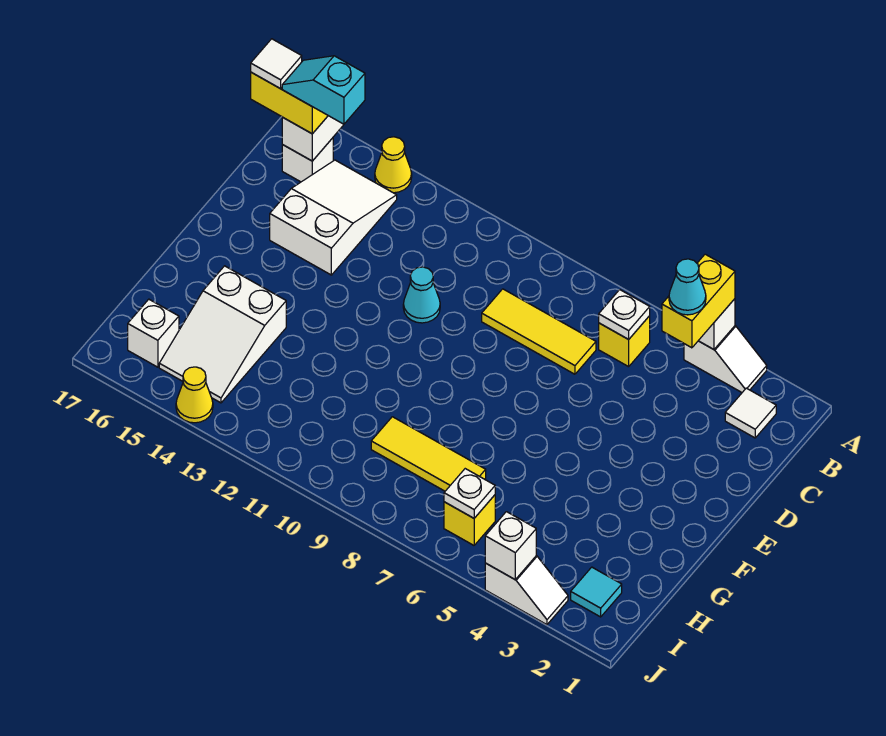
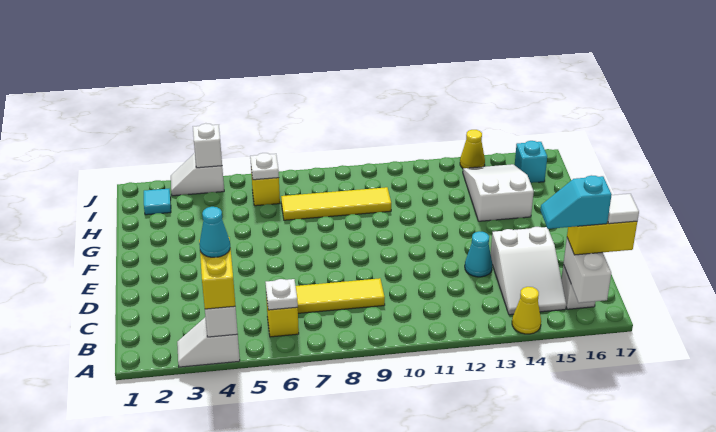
white 1x1 tile [725,388,776,438] -> none
cyan 1x2 slope [282,56,365,124] -> cyan 1x2 slope turned to [540,175,612,229]
cyan 1x1 cone [403,267,440,323] -> cyan 1x1 cone moved to [465,231,492,277]
yellow 1x3 tile [371,417,486,491] -> yellow 1x4 tile [281,187,391,220]
white 1x1 brick [128,299,179,367] -> cyan 1x1 brick [515,141,547,183]

